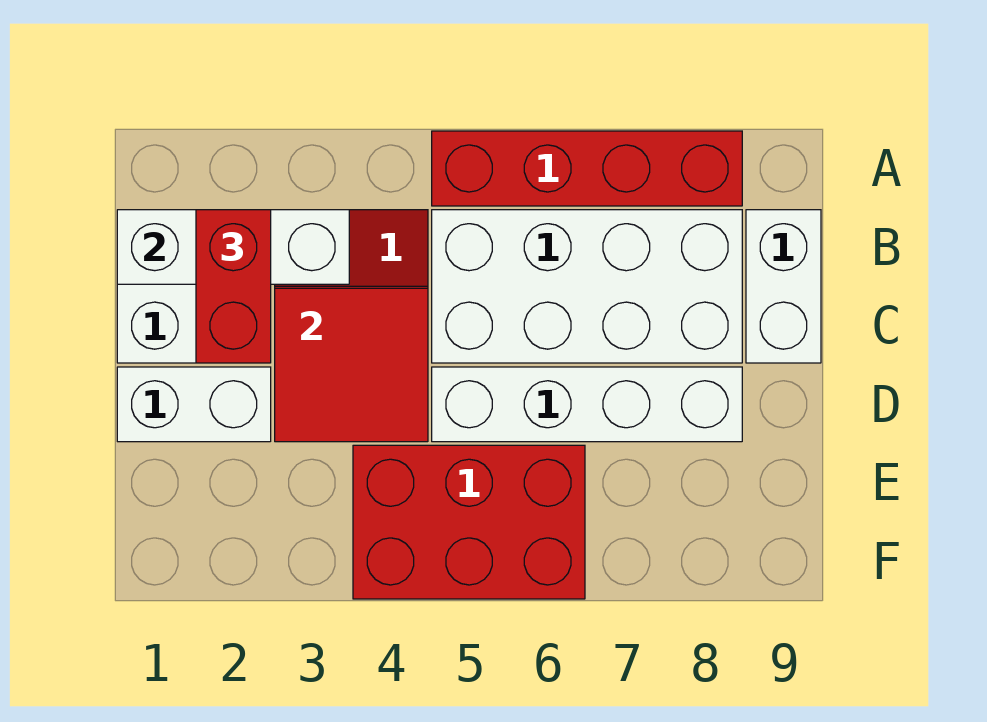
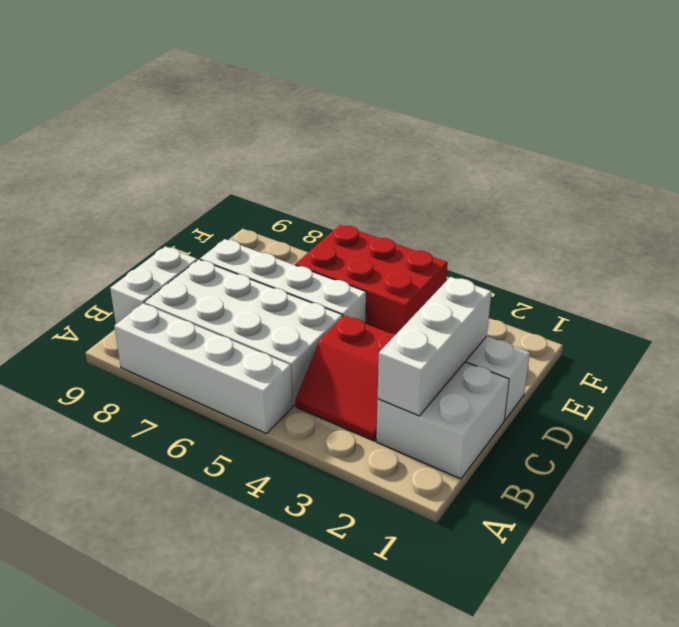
red 1x4 brick [432,131,742,206] -> white 1x4 brick [114,303,292,434]
white 1x3 brick [117,210,349,284] -> white 1x3 brick turned to [378,277,491,416]
red 1x2 brick [196,210,271,363] -> none
red 2x2 tile [275,288,428,442] -> none

